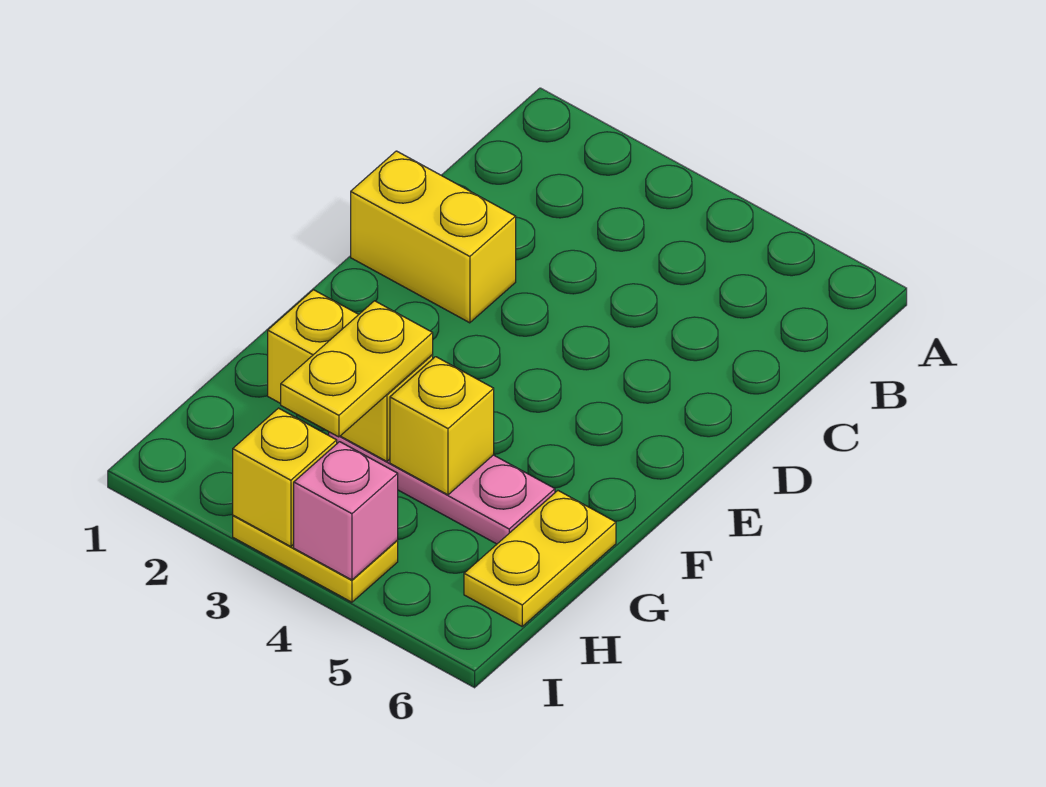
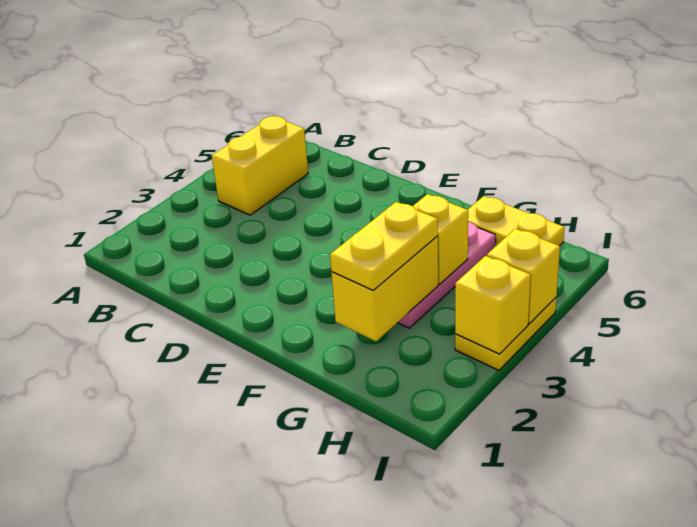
yellow 1x2 brick [351,151,516,323] -> yellow 1x2 brick moved to [212,116,308,215]
yellow 1x2 plate [281,301,433,437] -> yellow 1x2 plate turned to [330,202,438,291]
pink 1x1 brick [294,442,398,580] -> yellow 1x1 brick [487,229,560,324]

